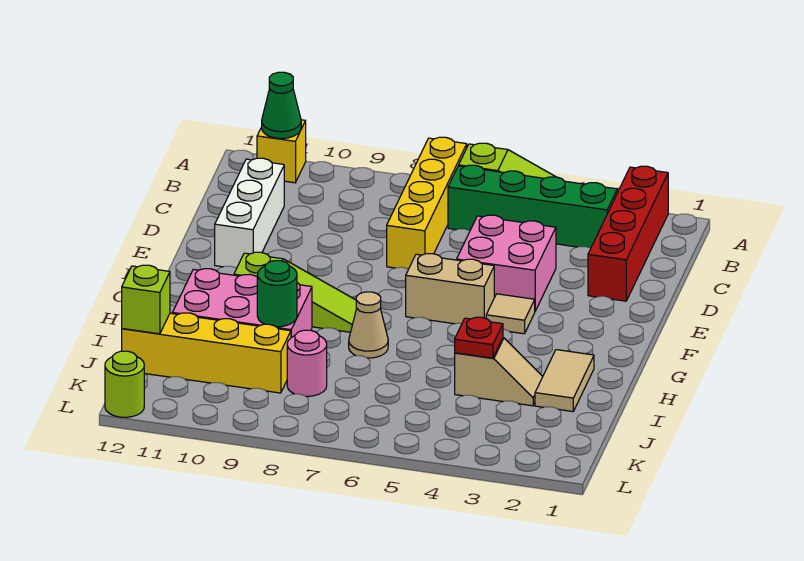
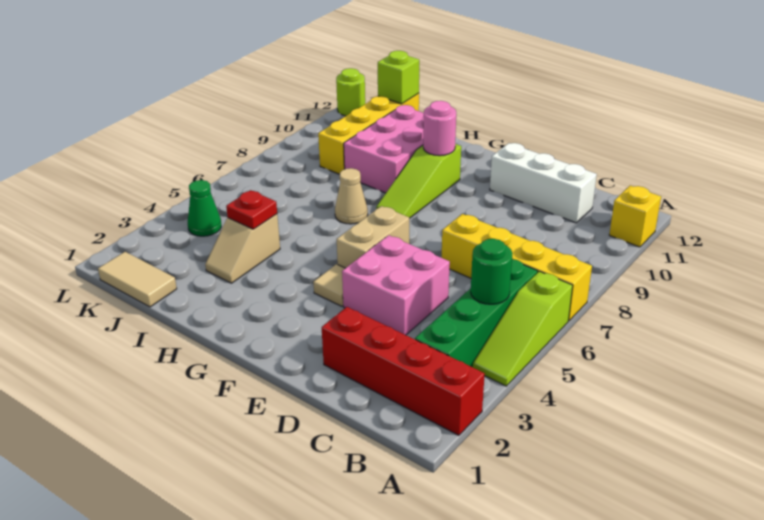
green 1x1 cone [262,72,301,139] -> green 1x1 cone moved to [188,180,221,236]
tan 1x2 tile [535,350,594,412] -> tan 1x2 tile moved to [98,252,177,307]
green 1x1 round brick [257,261,297,327] -> green 1x1 round brick moved to [471,239,513,304]
pink 1x1 round brick [287,330,327,396] -> pink 1x1 round brick moved to [423,101,456,156]

